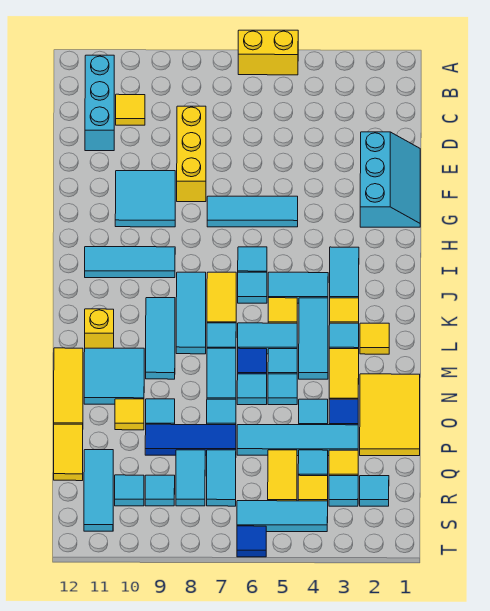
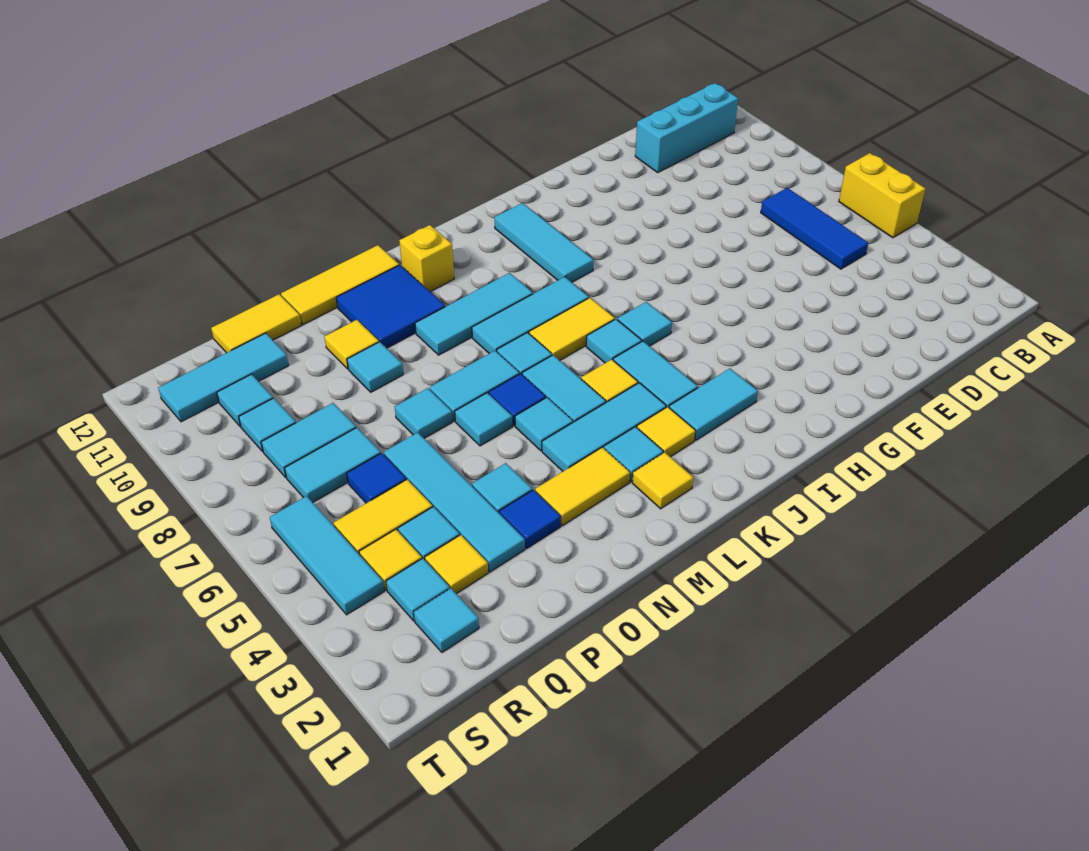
yellow 1x1 tile [116,94,145,125] -> none
yellow 1x3 brick [177,106,206,202] -> none
cyan 2x3 slope [360,132,420,227] -> none
cyan 2x2 tile [115,171,175,227] -> none
cyan 1x3 tile [207,196,298,227] -> none
cyan 2x2 tile [84,348,144,404] -> blue 2x2 tile [336,265,445,348]
yellow 2x3 tile [360,374,420,456] -> none
cyan 1x1 tile [268,374,297,405] -> none
blue 1x3 tile [145,424,236,455] -> blue 1x3 tile moved to [761,188,868,269]
blue 1x1 tile [237,526,266,557] -> blue 1x1 tile moved to [347,453,406,503]

